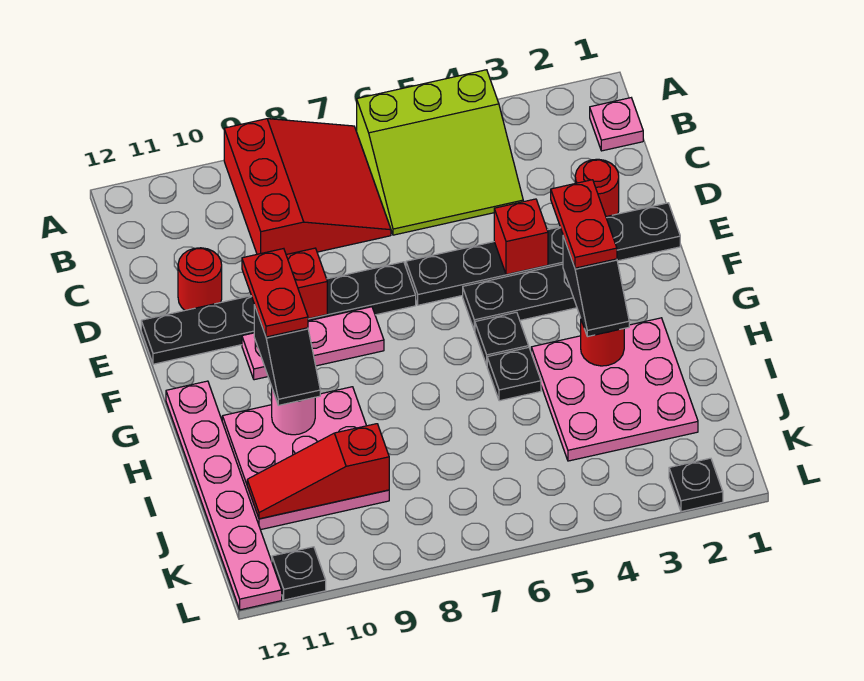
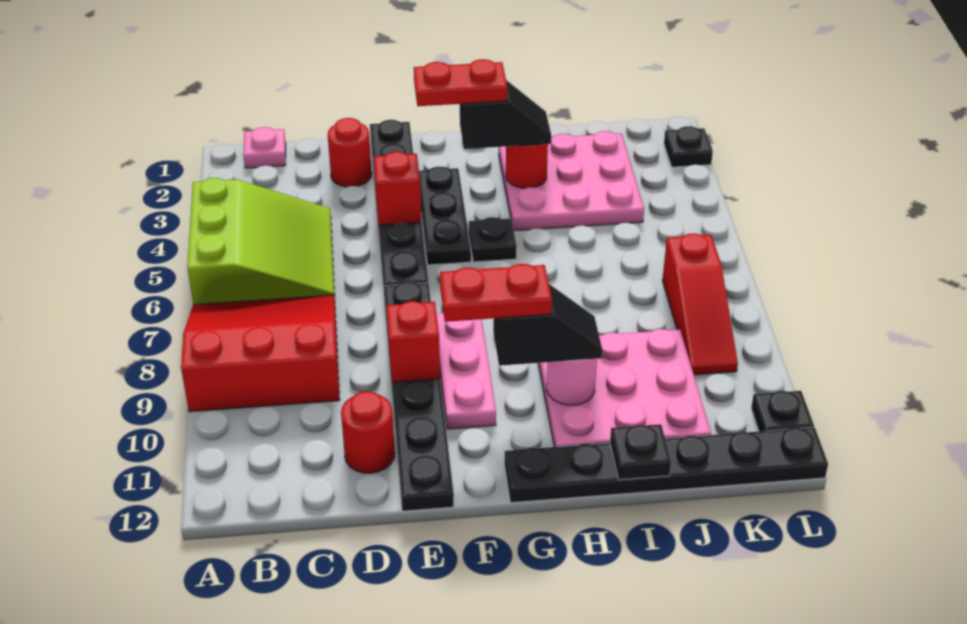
pink 1x6 plate [166,381,282,610] -> black 1x6 plate [505,427,828,503]
black 1x1 plate [487,347,541,401] -> black 1x1 plate moved to [610,424,671,480]
red 1x3 slope [247,424,389,519] -> red 1x3 slope moved to [662,234,738,375]

